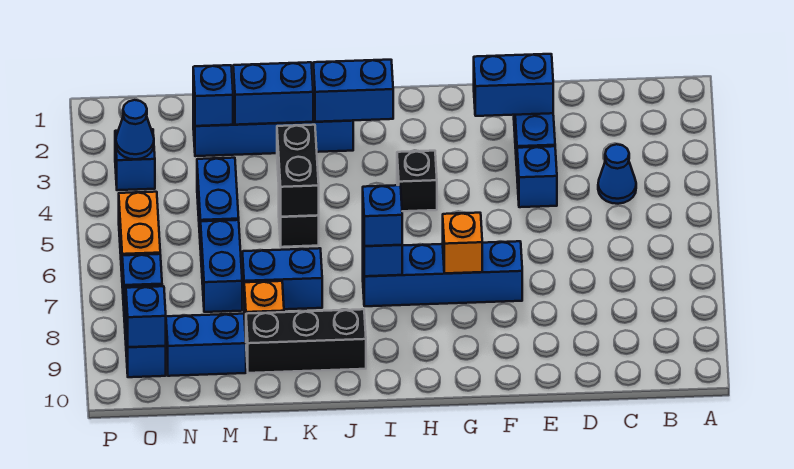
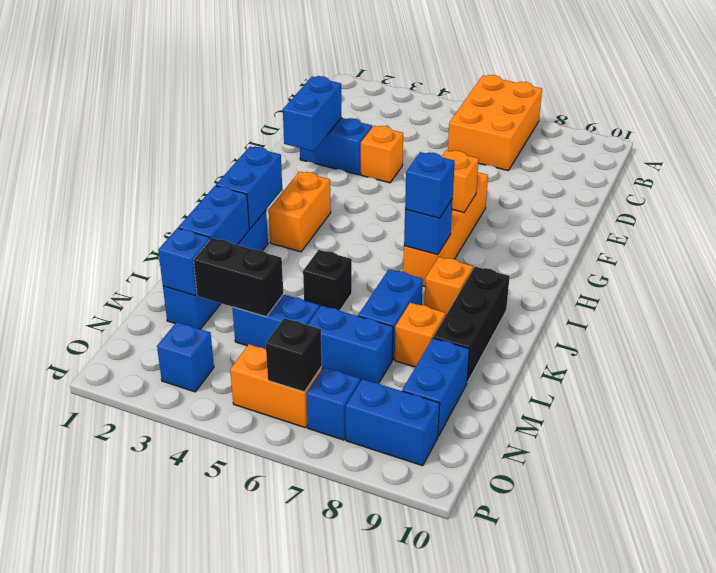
none -> orange 2x3 brick [448,75,542,171]
blue 1x1 cone [598,144,636,204] -> none
blue 1x1 brick [517,146,557,207] -> orange 1x1 brick [361,126,403,183]
blue 1x4 brick [363,241,522,306] -> orange 1x4 brick [403,172,488,286]
none -> orange 1x2 brick [269,171,331,252]
black 1x1 brick [397,151,437,211] -> black 1x1 brick moved to [266,318,322,392]
none -> orange 1x1 brick [424,257,473,316]
black 1x2 brick [277,125,319,217] -> black 1x2 brick moved to [194,238,283,317]
blue 1x1 cone [116,100,154,159] -> none
blue 1x1 brick [126,286,166,347] -> none

